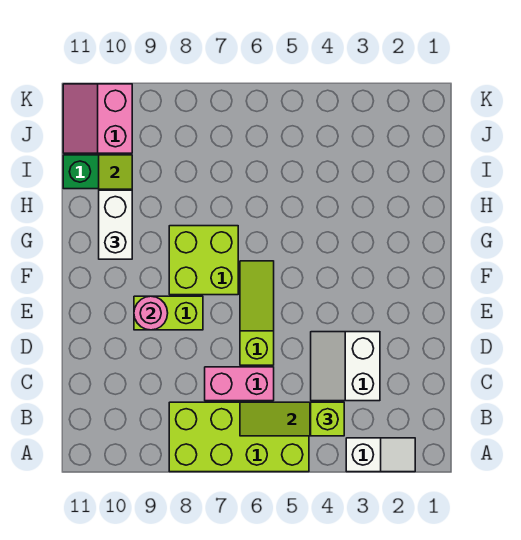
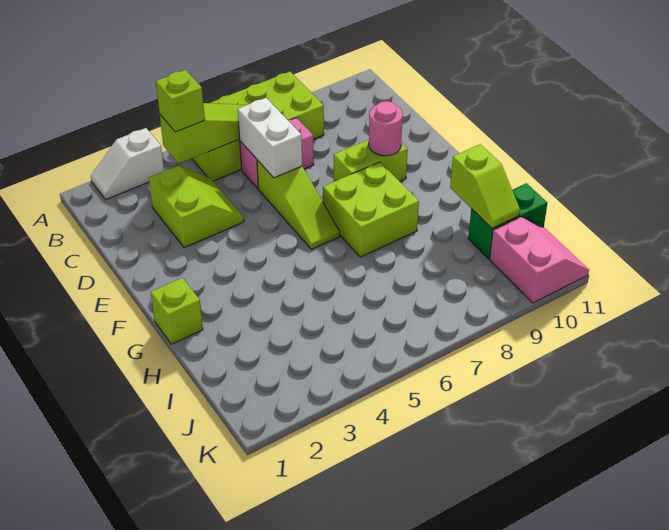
white 2x2 slope [311,332,380,401] -> lime 2x2 slope [149,166,244,248]
none -> lime 1x1 brick [151,278,203,344]
white 1x2 brick [99,190,132,259] -> white 1x2 brick moved to [238,98,302,178]

